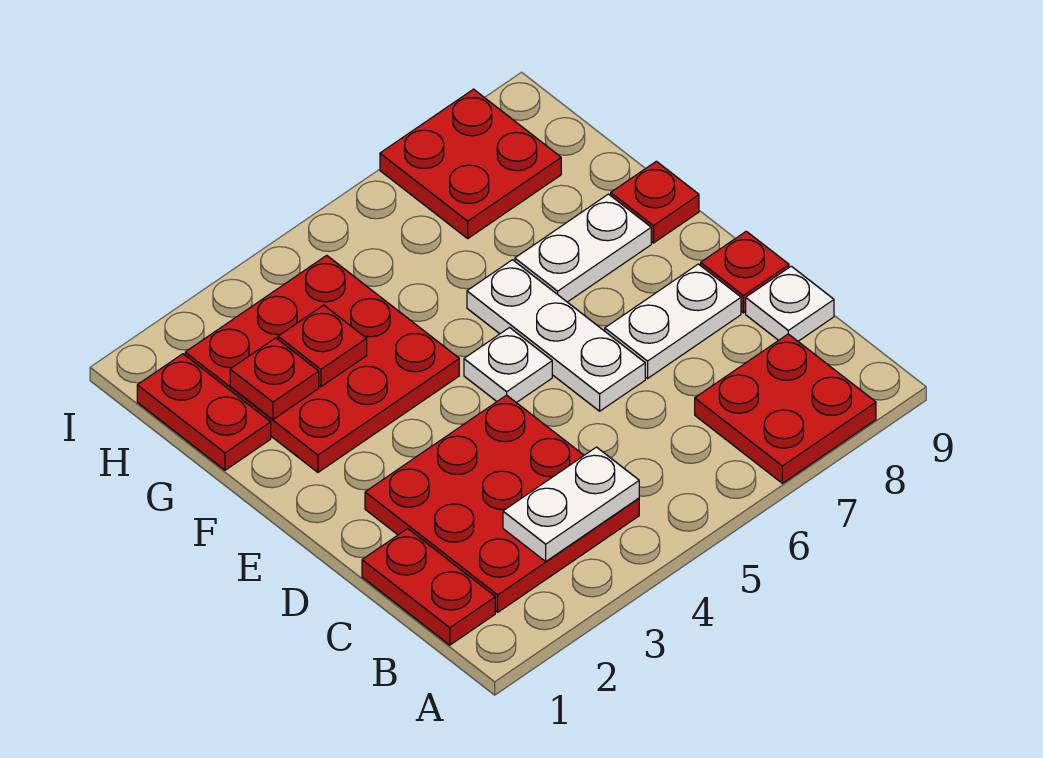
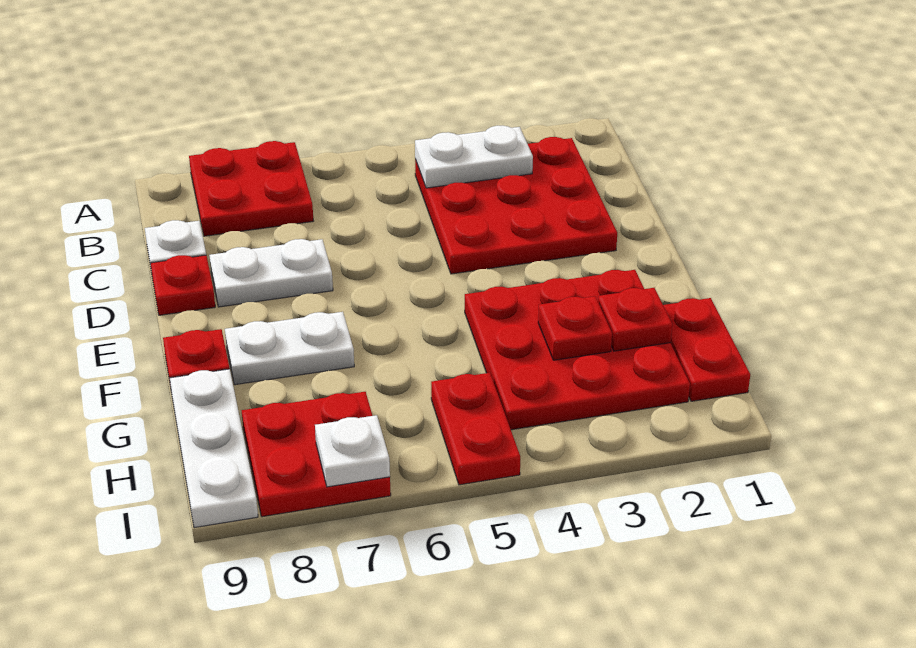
red 1x2 plate [362,529,495,645] -> red 1x2 plate moved to [431,373,520,485]
white 1x3 plate [467,260,645,411] -> white 1x3 plate moved to [170,369,258,528]
white 1x1 plate [464,328,552,403] -> white 1x1 plate moved to [315,415,390,487]

